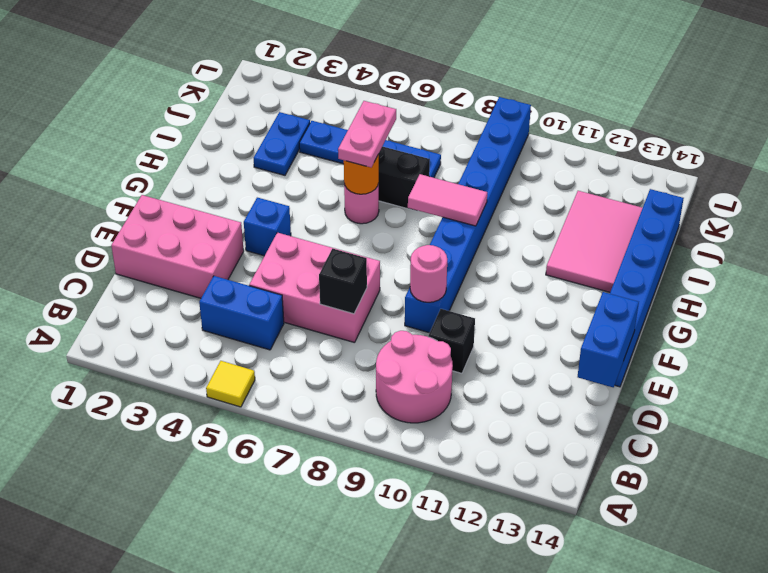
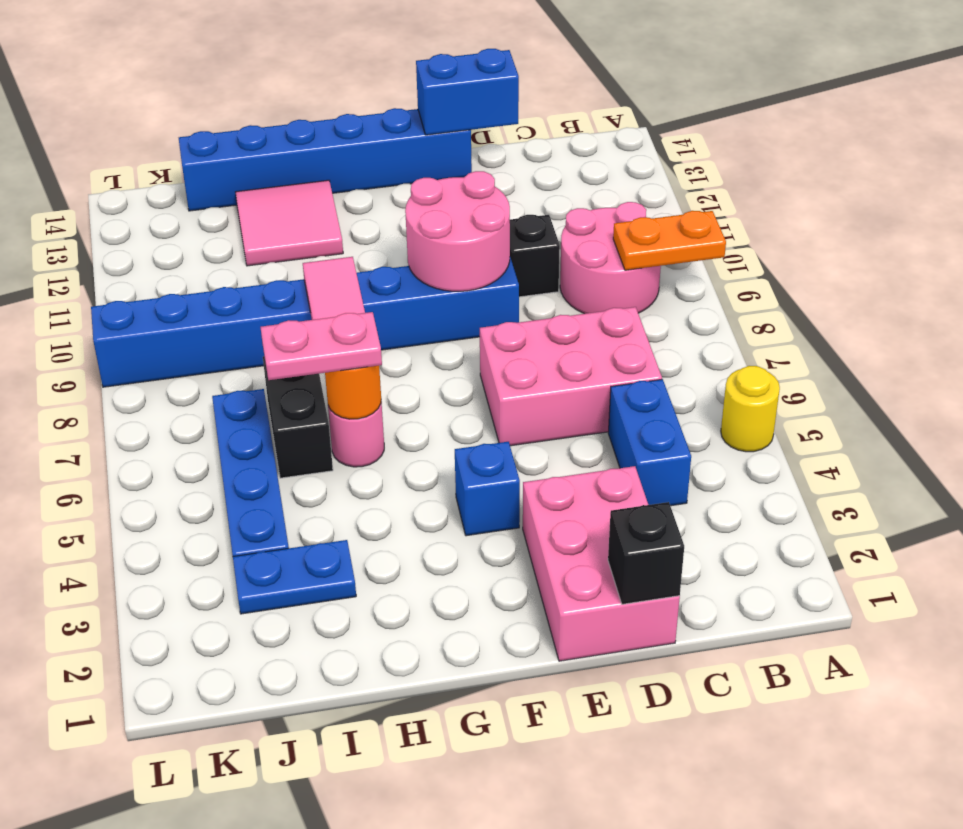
yellow 1x1 tile [206,361,255,407] -> yellow 1x1 round brick [721,366,780,452]
none -> orange 1x2 plate [613,211,726,270]
pink 2x3 brick [249,233,380,343] -> pink 2x3 brick turned to [480,307,662,446]
black 1x1 brick [319,249,367,314] -> black 1x1 brick moved to [608,502,684,604]
pink 1x1 round brick [410,245,447,302] -> pink 2x2 round brick [405,171,510,291]
pink 2x3 tile [546,191,642,292] -> pink 2x2 tile [236,180,343,266]

